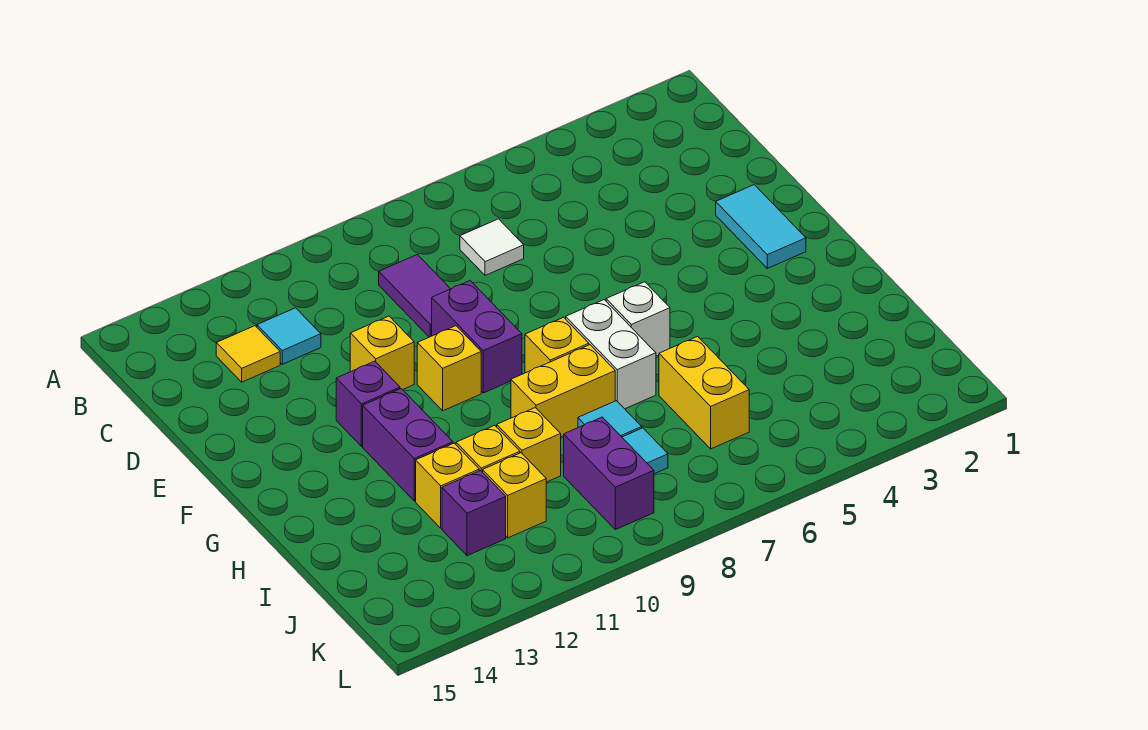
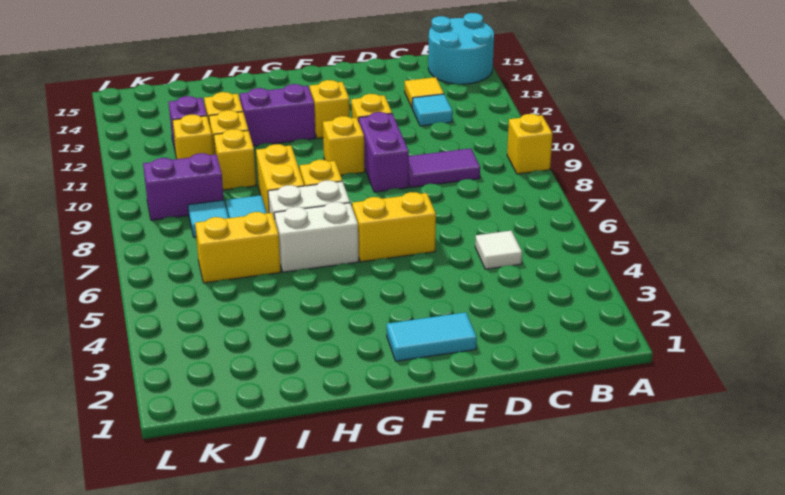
none -> yellow 1x1 brick [507,114,553,174]
none -> cyan 2x2 round brick [428,13,494,84]
white 1x1 tile [460,219,524,275] -> white 1x1 tile moved to [475,231,522,269]
none -> yellow 1x2 brick [352,192,436,262]
purple 1x2 brick [432,281,522,393] -> purple 1x2 brick turned to [359,112,409,192]
purple 1x1 brick [336,361,400,446] -> yellow 1x1 brick [310,80,350,138]
white 1x1 brick [606,282,670,356] -> white 1x2 brick [274,202,359,272]

